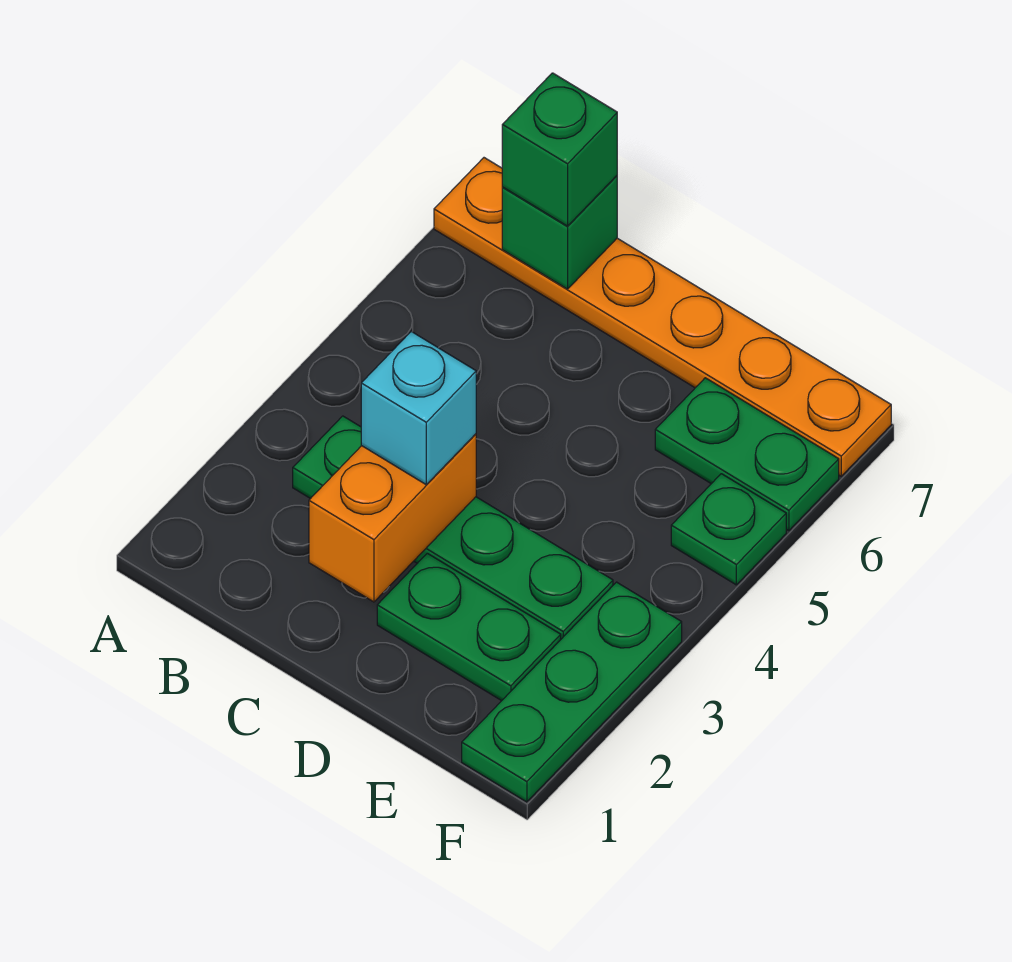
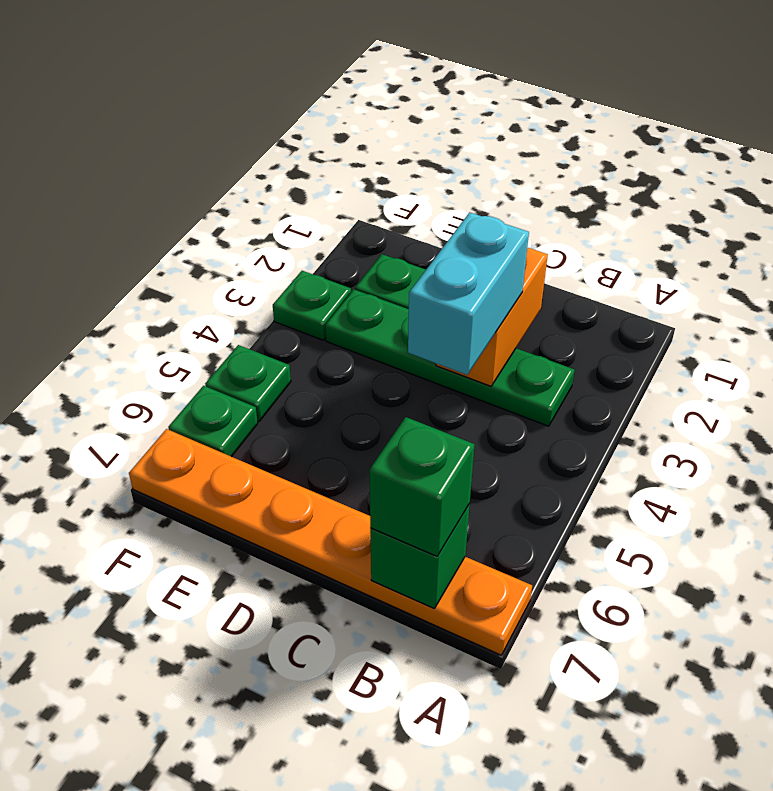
cyan 1x1 brick [361,332,476,484] -> cyan 1x2 brick [408,212,529,375]
green 1x2 plate [655,378,839,531] -> green 1x1 plate [168,386,258,457]
green 1x3 plate [462,582,682,802] -> green 1x1 plate [273,271,351,340]

